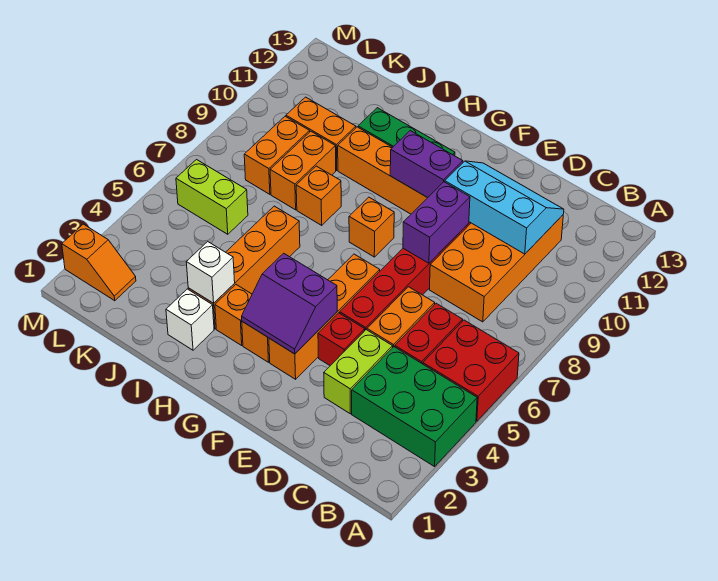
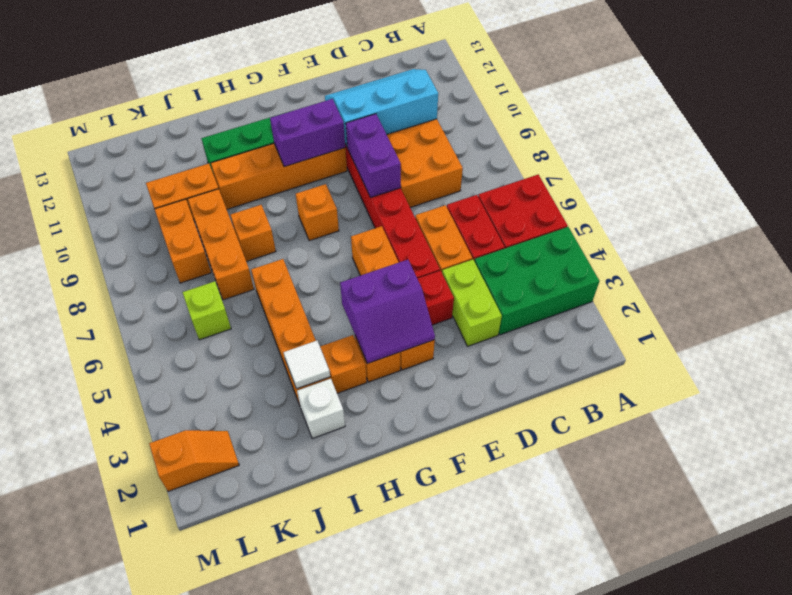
white 1x1 brick [186,242,235,303] -> white 1x1 tile [284,341,330,389]
orange 1x2 brick [270,131,336,210] -> orange 1x3 brick [188,189,254,300]
lime 1x2 brick [176,160,248,234] -> lime 1x1 brick [182,281,231,340]

